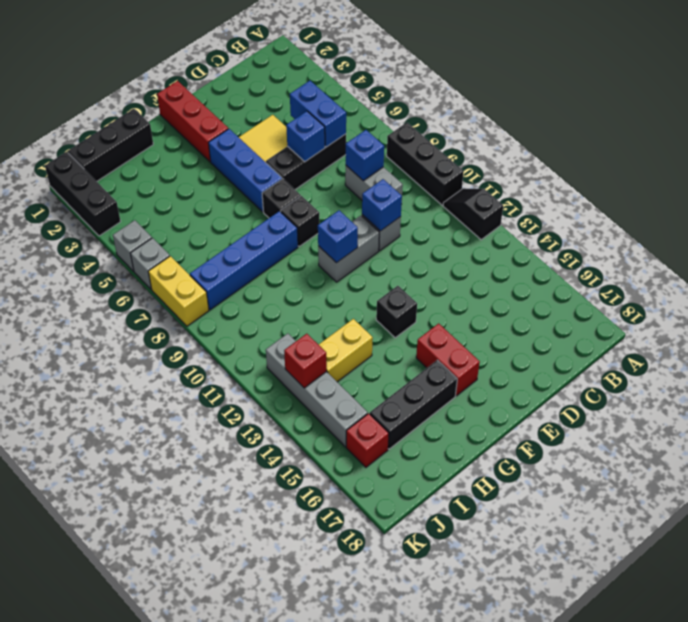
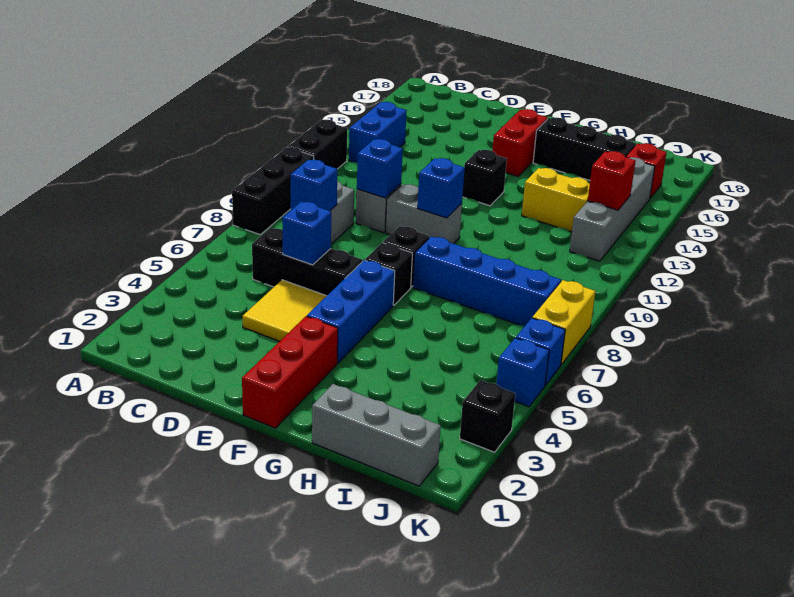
black 1x2 slope [443,189,503,240] -> black 1x2 brick [288,120,347,169]
blue 1x2 brick [290,81,346,147] -> blue 1x2 brick moved to [349,102,407,162]
black 1x3 brick [68,109,153,181] -> grey 1x3 brick [312,384,441,486]
black 1x3 brick [45,152,121,236] -> black 1x1 brick [460,380,515,452]
grey 1x1 brick [113,220,152,271] -> blue 1x1 brick [496,338,549,407]
grey 1x1 brick [130,238,170,289] -> blue 1x1 brick [516,318,565,385]

